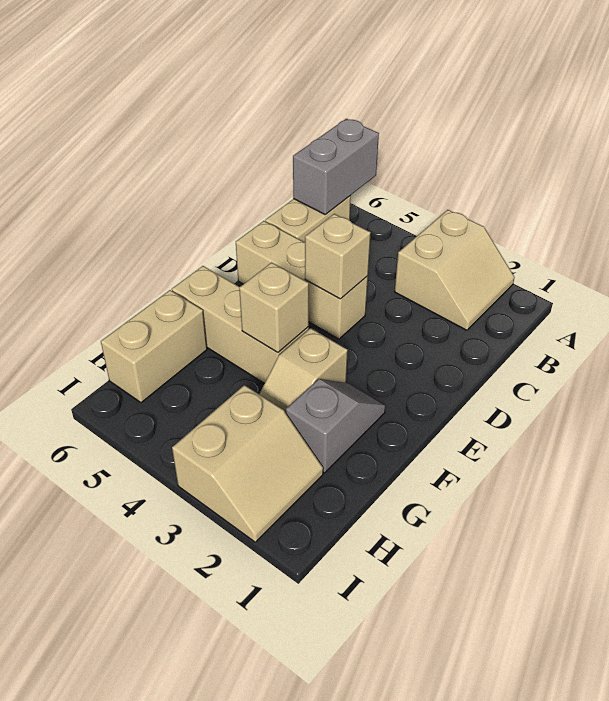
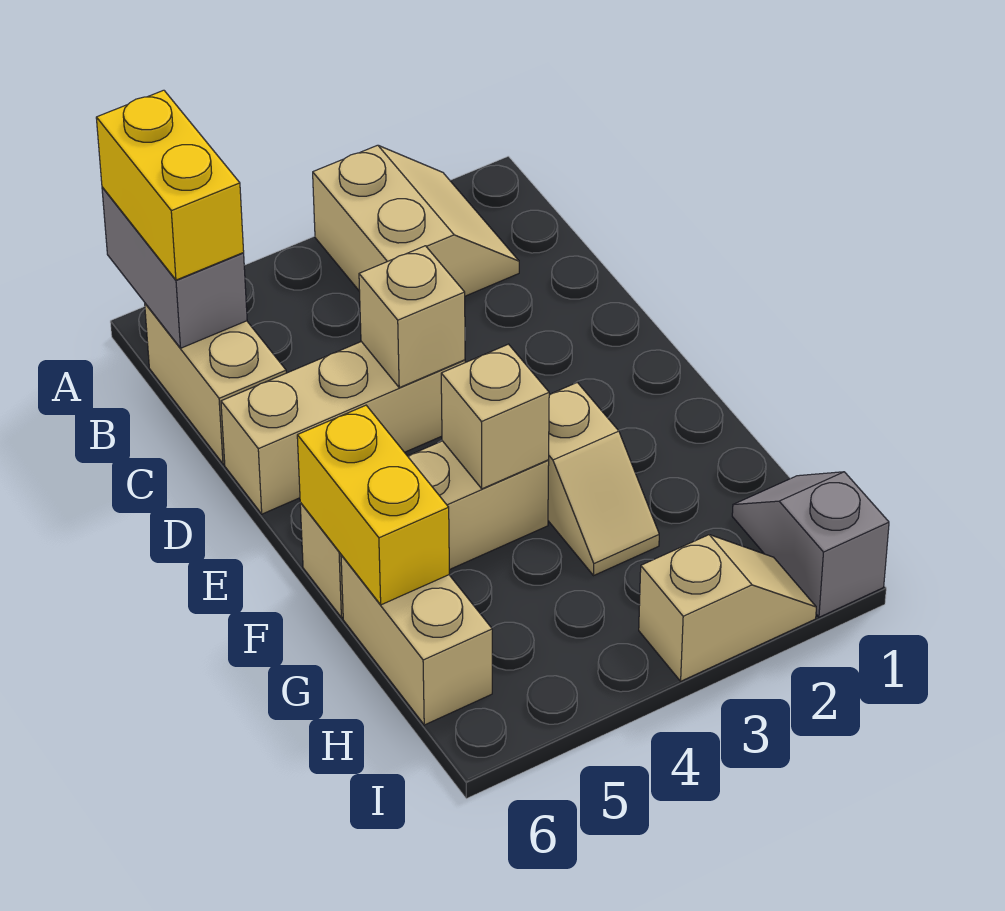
none -> yellow 1x2 brick [96,90,244,280]
grey 1x2 slope [286,379,385,473] -> grey 1x2 slope moved to [732,472,889,617]
none -> yellow 1x2 brick [297,405,449,605]
tan 2x2 slope [172,385,323,542] -> tan 1x2 slope [639,535,816,681]

